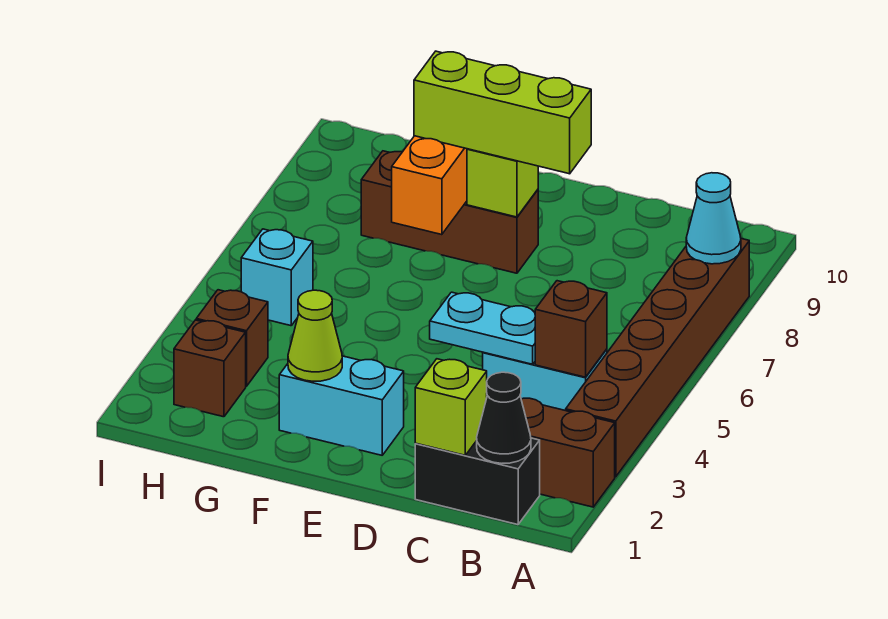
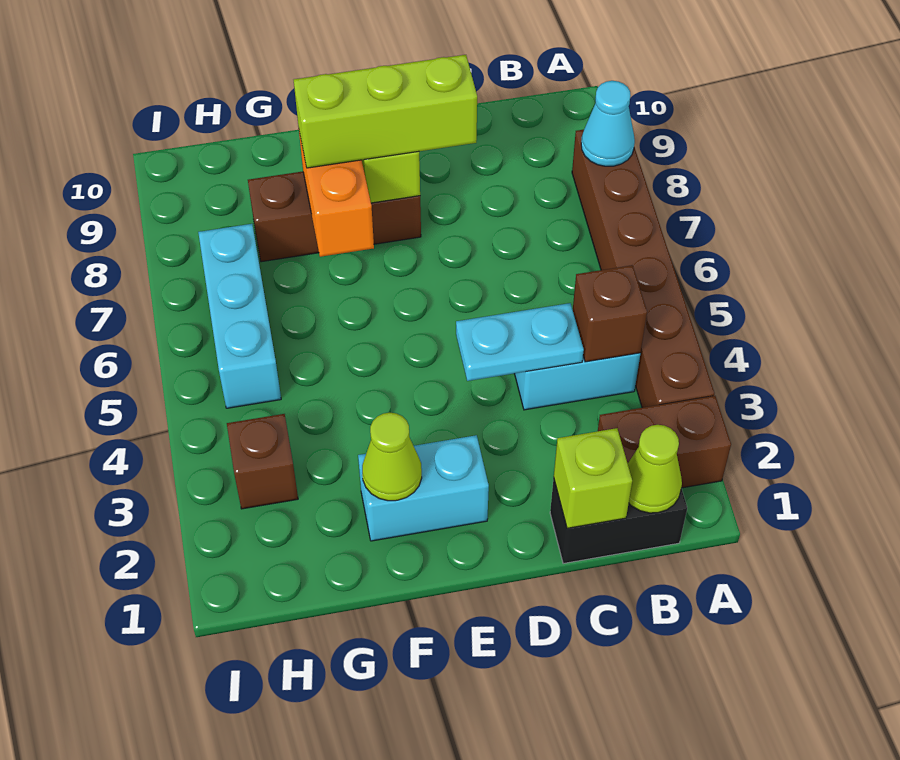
black 1x1 cone [477,372,531,463] -> lime 1x1 cone [628,425,682,513]
brown 1x1 brick [174,320,246,417] -> none
cyan 1x1 brick [241,229,313,326] -> cyan 1x3 brick [198,224,281,408]

